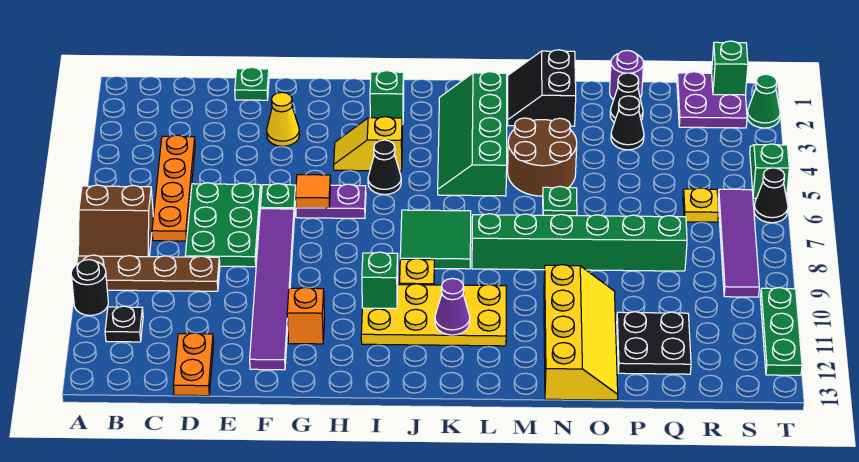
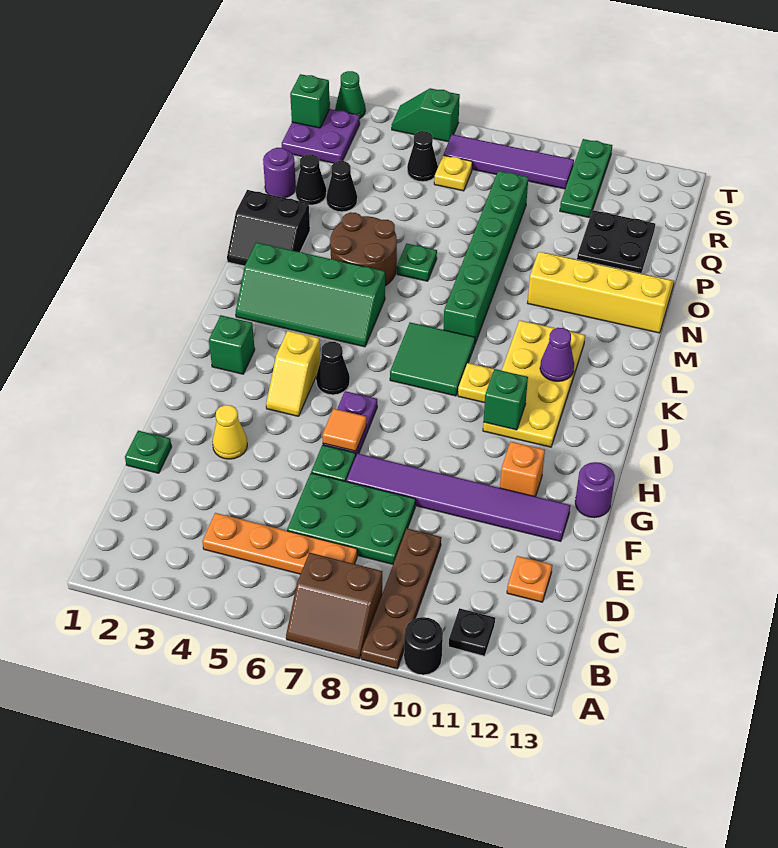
brown 2x2 slope [78,185,153,257] -> brown 2x2 slope turned to [286,553,382,659]
orange 1x2 plate [173,333,214,396] -> orange 1x1 plate [507,556,552,602]
none -> purple 1x1 round brick [575,462,615,518]
black 1x1 cone [754,168,788,223] -> black 1x1 cone moved to [407,131,438,182]
green 1x3 plate [760,288,802,375] -> green 1x3 plate turned to [560,139,612,218]

